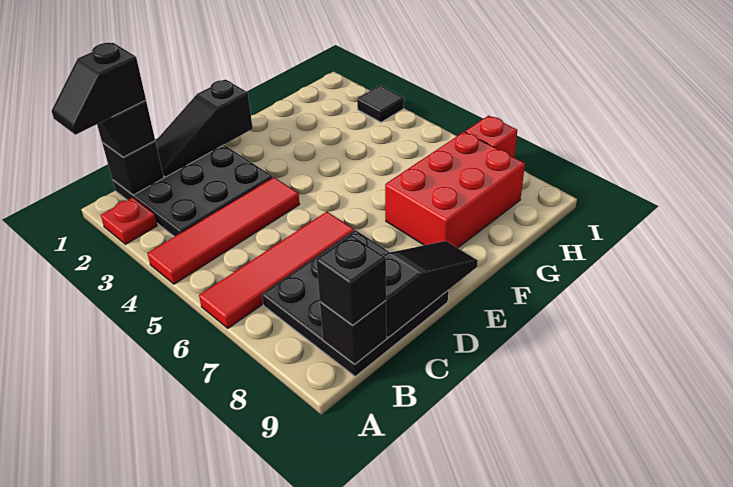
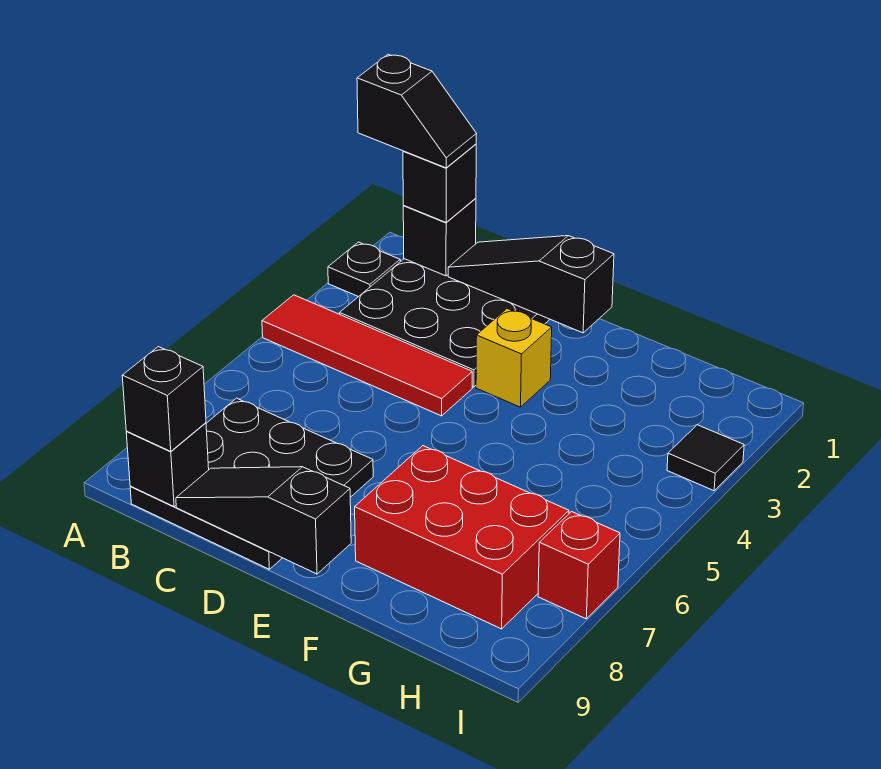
black 1x2 slope [52,43,146,135] -> black 1x2 slope turned to [357,54,476,168]
red 1x1 plate [101,197,157,244] -> black 1x1 plate [328,242,400,297]
red 1x4 tile [199,212,354,328] -> none
black 1x3 slope [384,241,478,338] -> black 1x3 slope turned to [176,467,351,574]
none -> yellow 1x1 brick [476,309,552,407]

